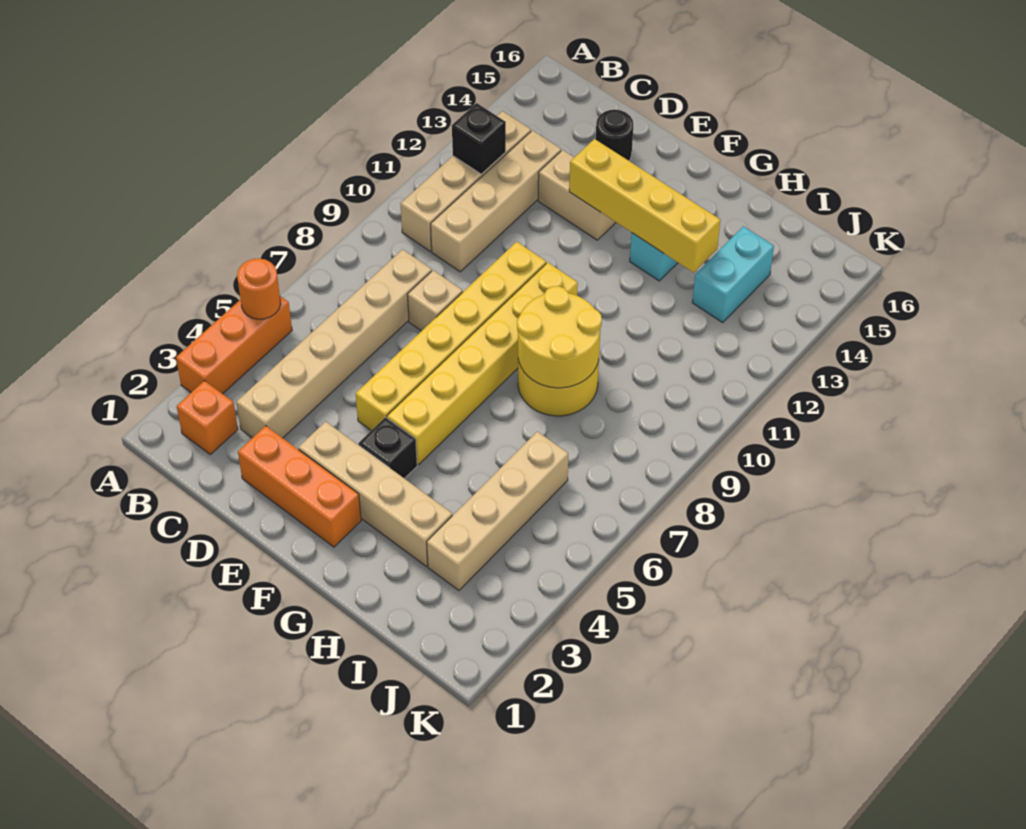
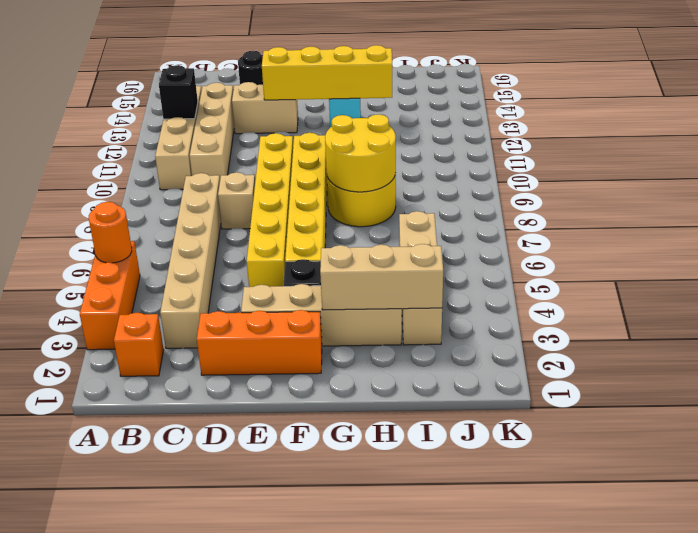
none -> tan 1x3 brick [320,244,443,310]
cyan 1x2 brick [692,226,774,323] -> none

